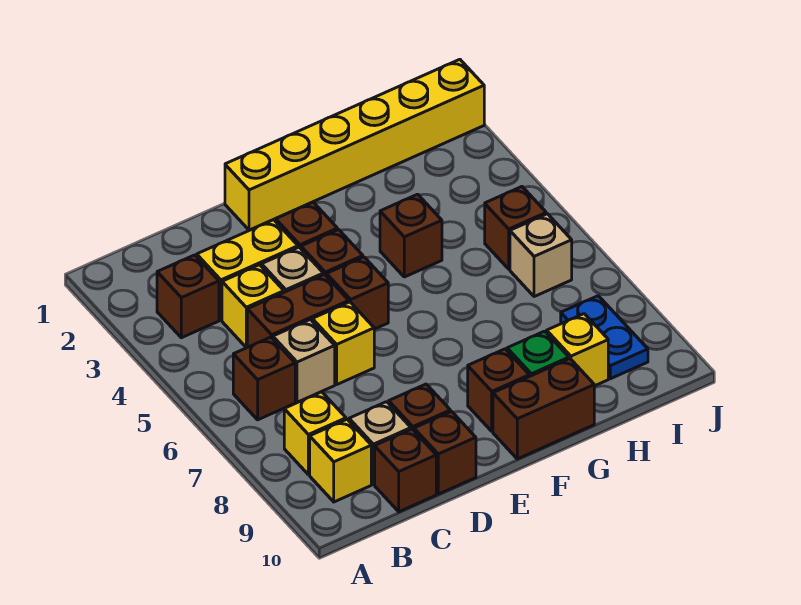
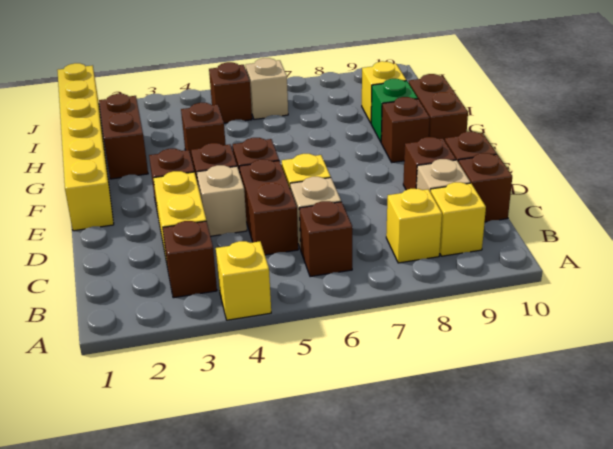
yellow 1x1 brick [222,265,284,348] -> yellow 1x1 brick moved to [216,241,271,320]
none -> brown 1x2 brick [99,94,148,179]
blue 1x2 plate [561,296,648,379] -> none

